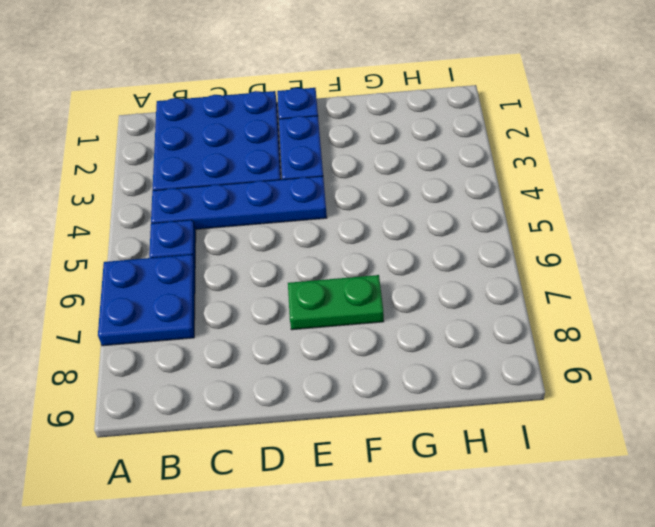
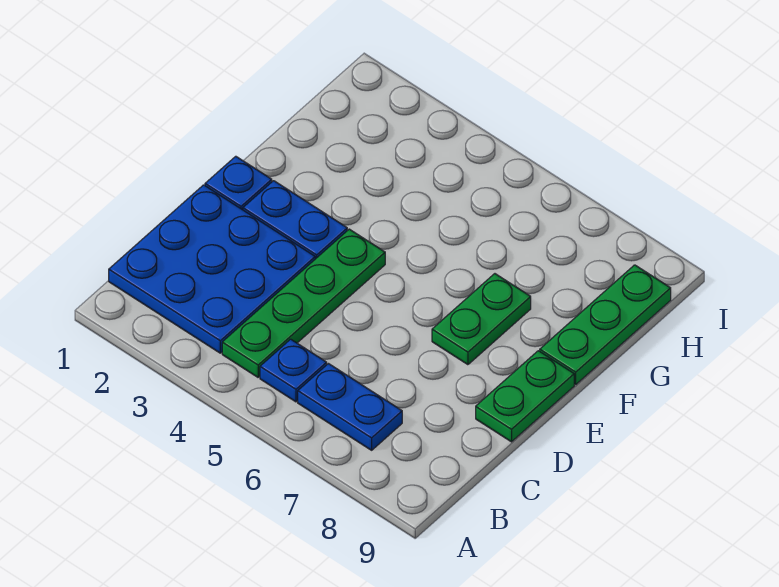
blue 2x2 plate [98,254,195,346] -> blue 1x2 plate [298,364,402,450]
blue 1x4 plate [151,176,327,229] -> green 1x4 plate [222,229,385,377]
none -> green 1x2 plate [476,351,574,442]
none -> green 1x3 plate [540,265,671,384]

